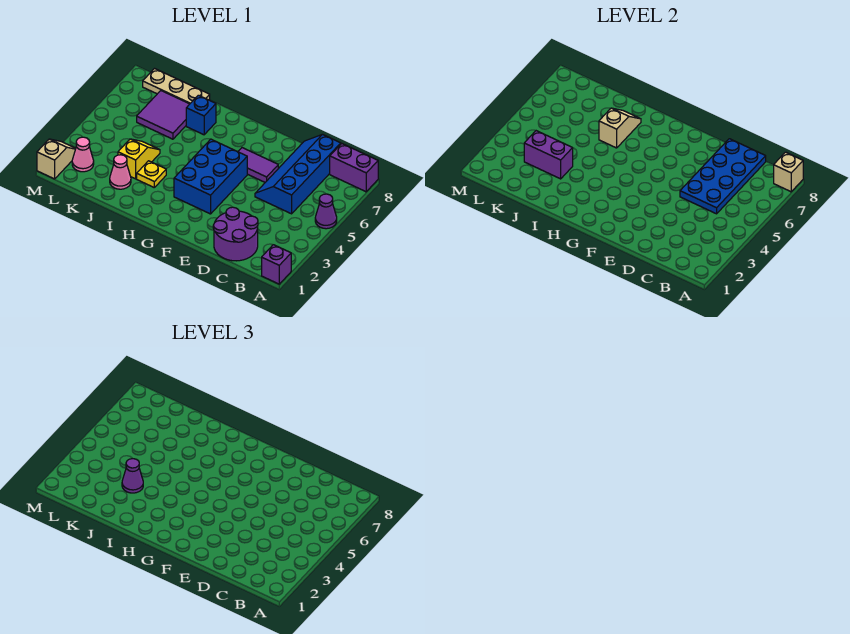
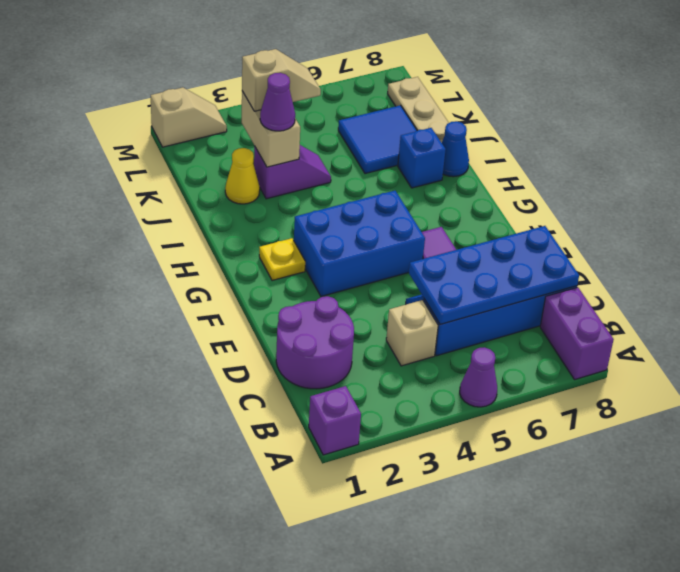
tan 1x1 brick [774,152,803,192] -> tan 1x1 brick moved to [386,300,438,366]
yellow 1x1 plate [137,161,166,187] -> yellow 1x1 plate moved to [259,238,305,281]
tan 1x2 slope [599,108,641,148] -> tan 1x2 slope moved to [242,49,321,111]
none -> blue 1x1 cone [442,121,469,177]
pink 1x1 cone [110,155,131,189] -> yellow 1x1 cone [225,148,260,204]
yellow 1x2 slope [118,139,160,179] -> purple 1x2 slope [254,145,331,199]
purple 1x2 brick [524,131,573,179] -> tan 1x2 brick [242,91,300,167]
purple 2x2 tile [137,91,189,139] -> blue 2x2 tile [338,105,417,174]
pink 1x1 cone [72,137,94,172] -> none

